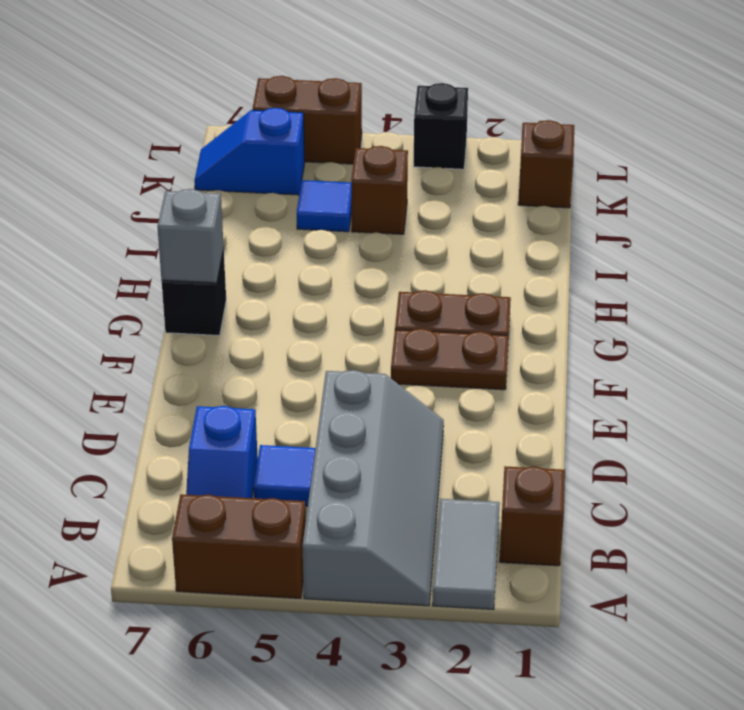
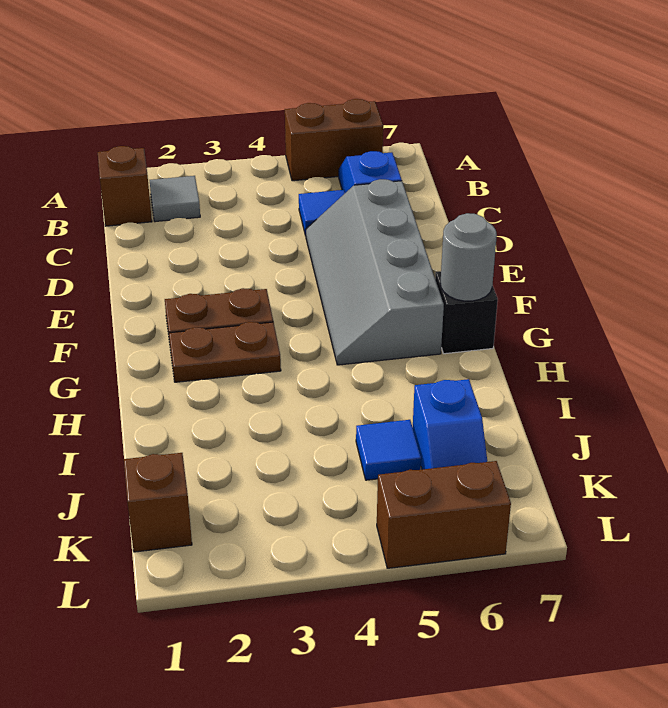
grey 1x2 tile [432,499,500,610] -> grey 1x1 tile [150,176,200,222]
grey 2x4 slope [302,370,444,606] -> grey 2x4 slope moved to [306,179,444,365]
grey 1x1 brick [157,189,224,283] -> grey 1x1 round brick [441,213,497,301]
brown 1x1 brick [351,146,408,234] -> none
blue 1x2 slope [194,108,305,195] -> blue 1x2 slope turned to [413,379,487,469]
black 1x1 brick [413,83,468,169] -> none

